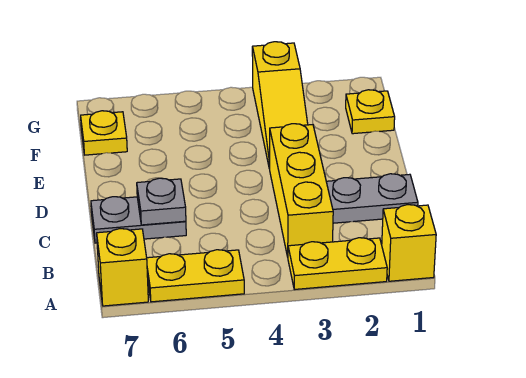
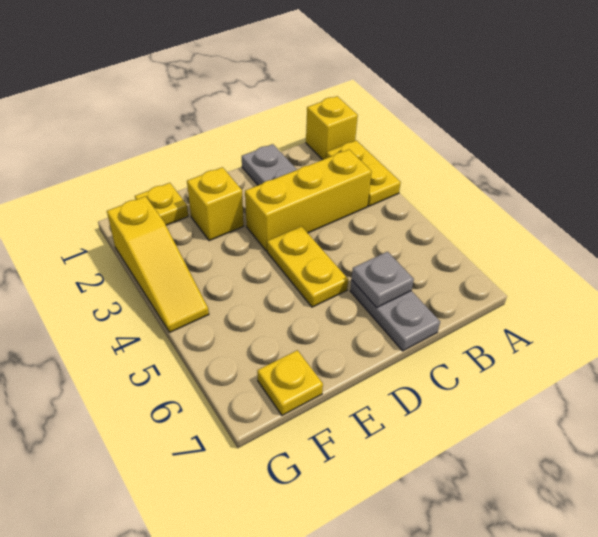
yellow 1x2 plate [147,250,244,302] -> yellow 1x2 plate moved to [267,226,348,307]
yellow 1x1 brick [97,229,148,306] -> yellow 1x1 brick moved to [187,167,244,241]
yellow 1x3 slope [252,42,308,169] -> yellow 1x3 slope turned to [107,196,209,332]

